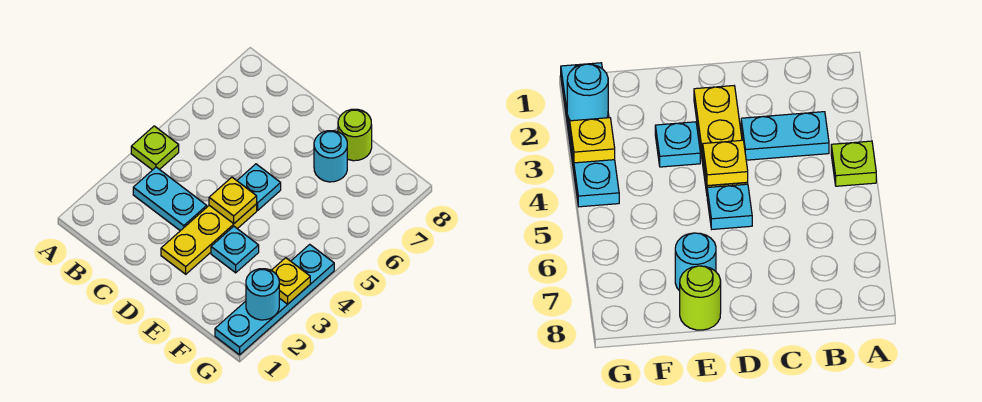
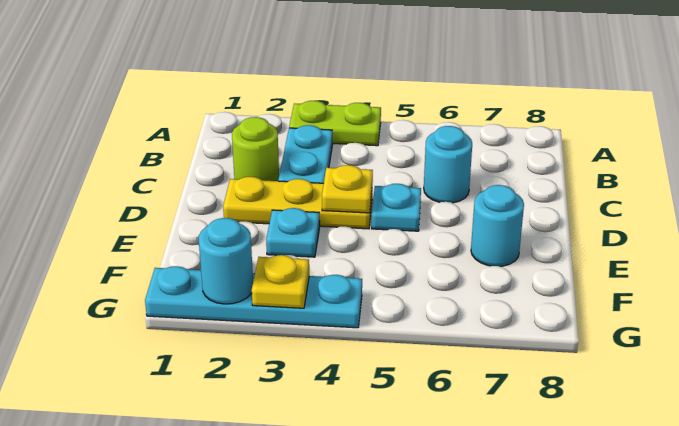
lime 1x1 plate [131,126,179,170] -> lime 1x2 plate [289,101,381,146]
none -> cyan 1x1 round brick [424,126,472,203]
lime 1x1 round brick [338,109,372,161] -> lime 1x1 round brick moved to [232,117,279,181]

